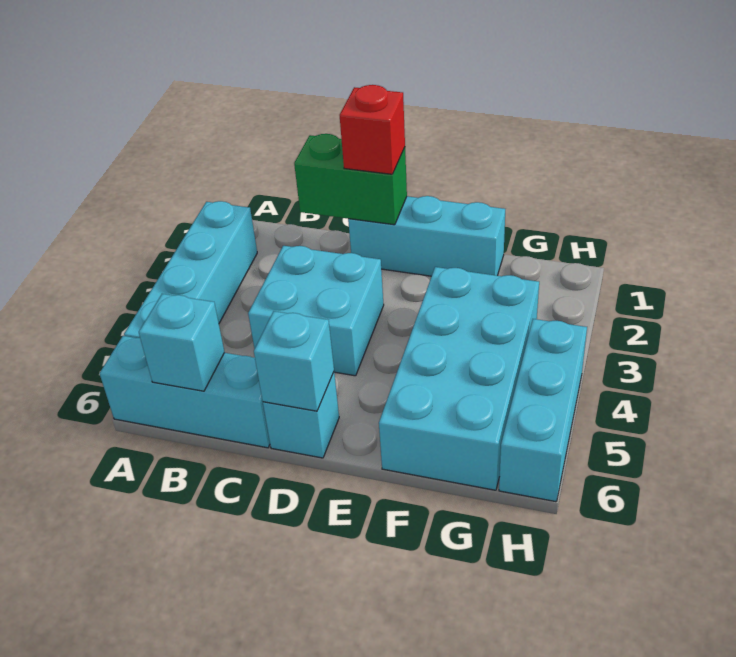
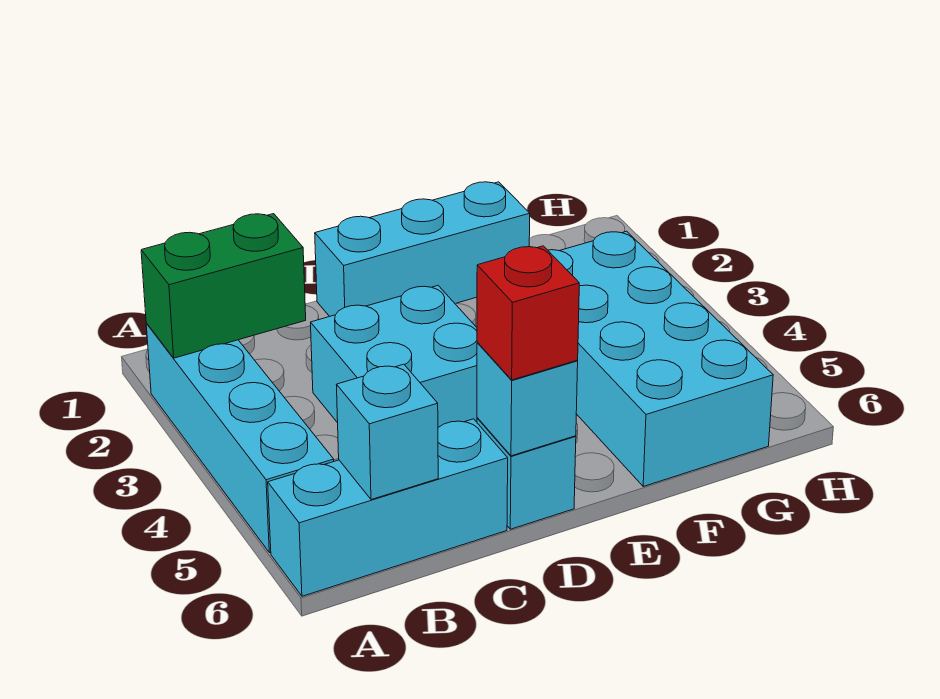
green 1x2 brick [294,134,407,225] -> green 1x2 brick moved to [141,214,306,358]
red 1x1 brick [340,85,405,174] -> red 1x1 brick moved to [477,246,579,380]
cyan 1x3 brick [499,319,587,502] -> none

